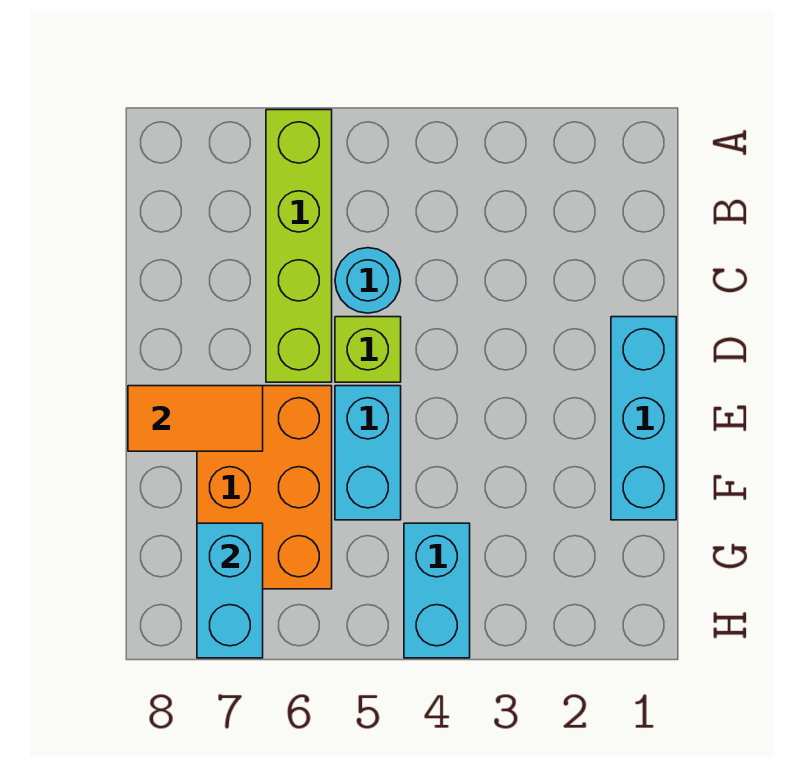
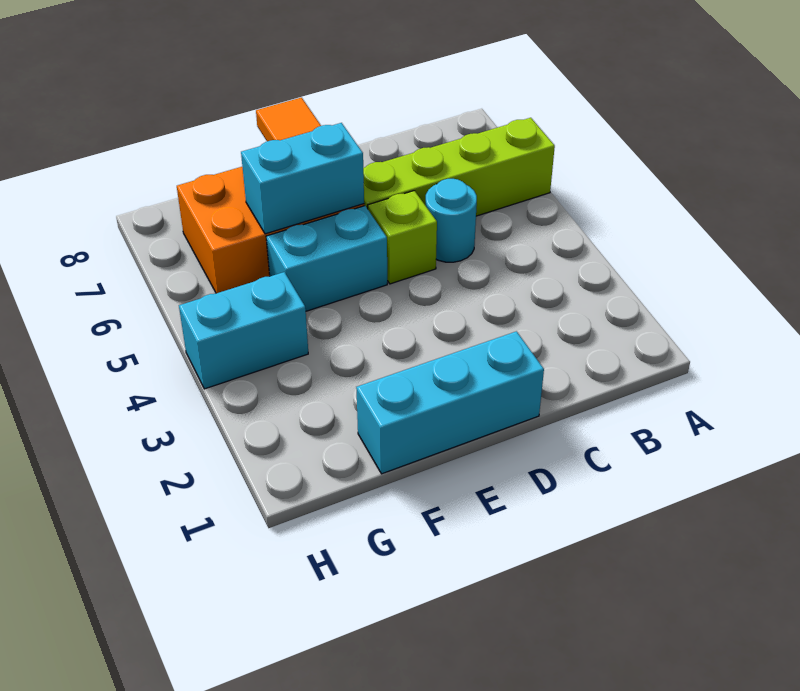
cyan 1x2 brick [197,523,263,658] -> cyan 1x2 brick moved to [241,123,364,234]

